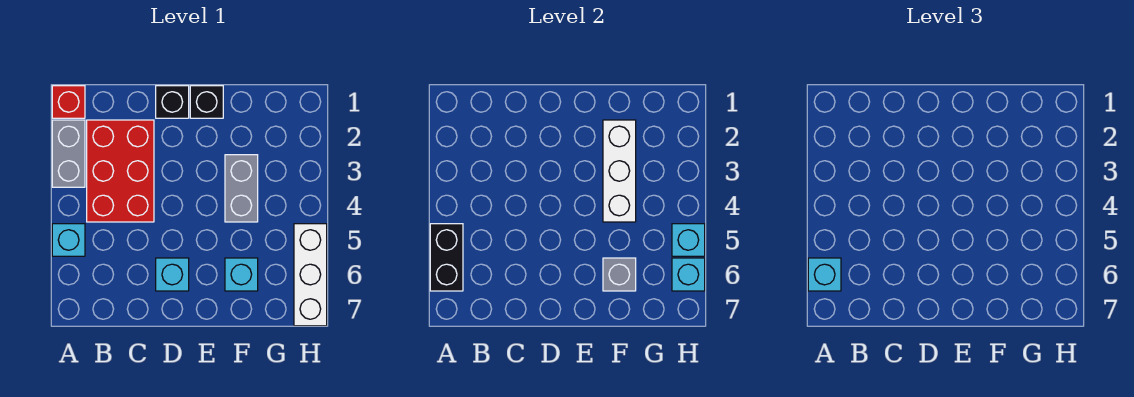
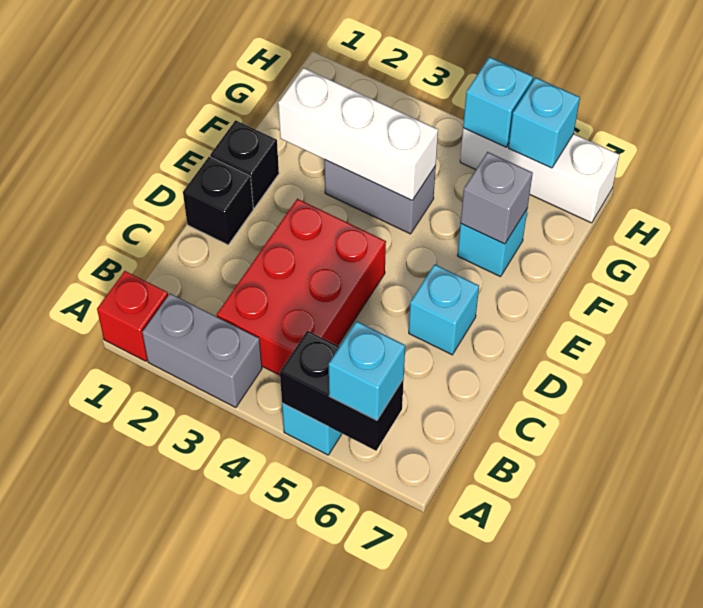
red 2x3 brick [87,120,154,222] -> red 2x3 brick turned to [217,199,386,375]

